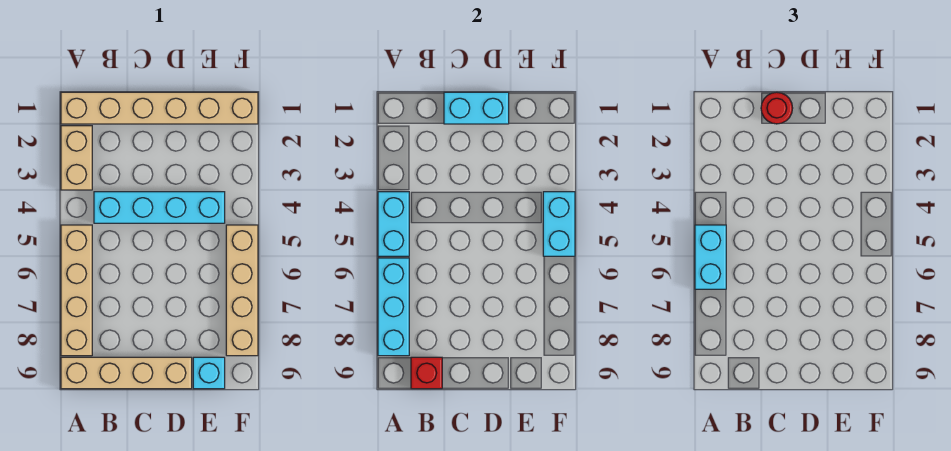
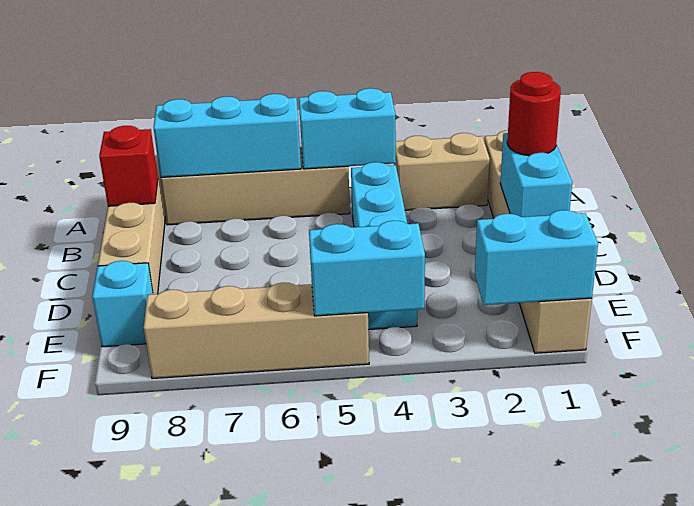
cyan 1x2 brick [695,225,726,289] -> cyan 1x2 brick moved to [475,210,598,305]

